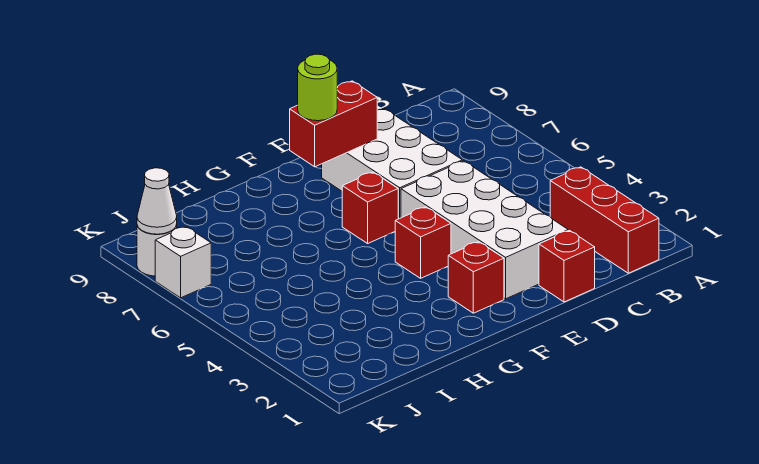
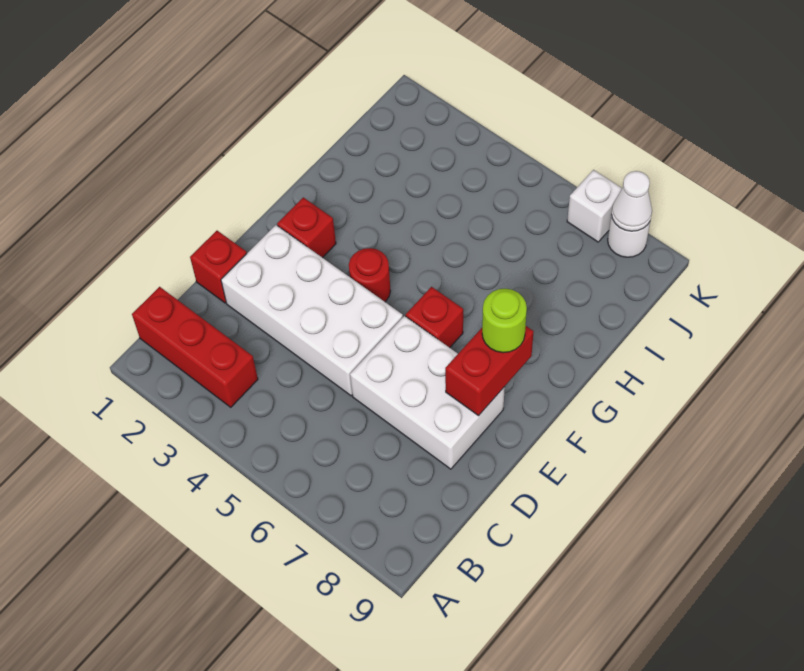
red 1x1 brick [395,207,451,278] -> red 1x1 round brick [349,248,390,302]

